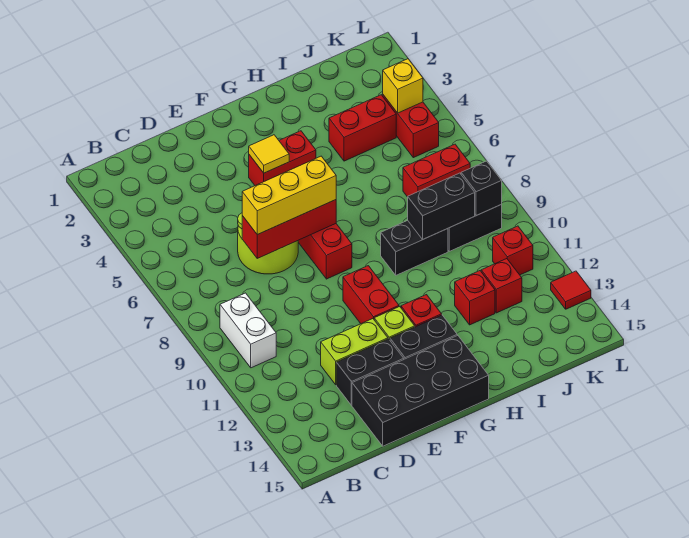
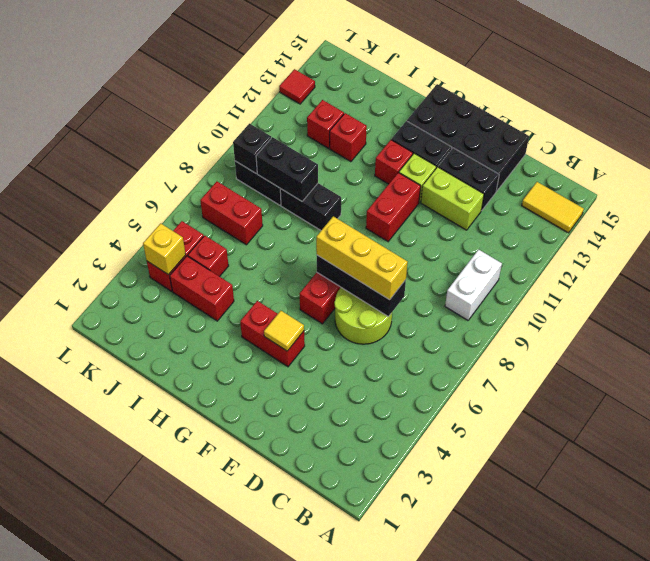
none -> yellow 1x2 tile [522,182,584,233]
red 1x3 brick [242,200,336,258] -> black 1x3 brick [317,255,406,317]
red 1x1 brick [493,226,533,275] -> red 1x1 brick moved to [188,236,229,277]

